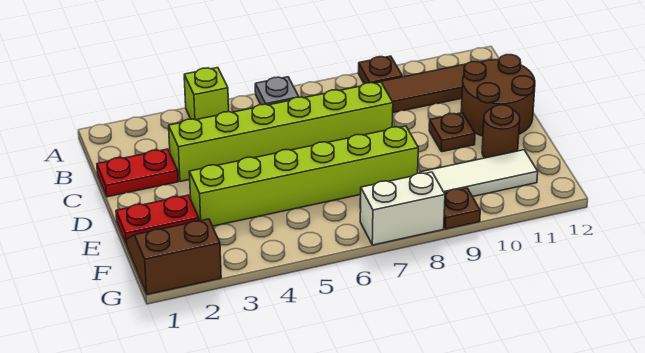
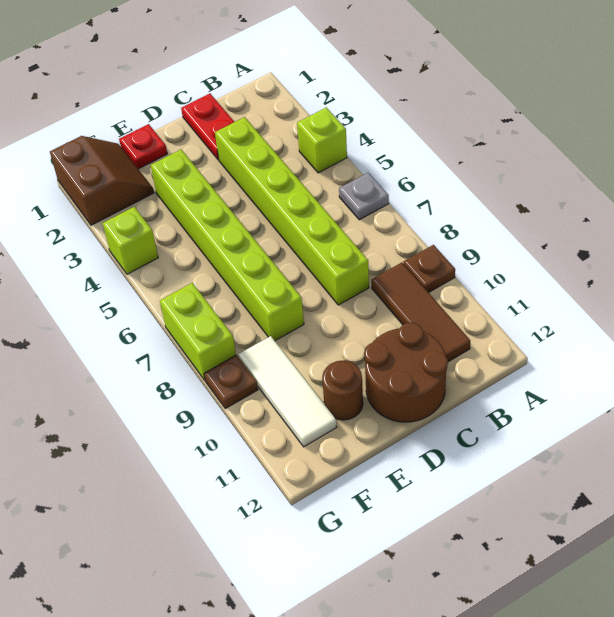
brown 1x1 plate [429,113,475,152] -> none
red 1x2 plate [116,195,199,244] -> red 1x1 plate [119,124,167,169]
none -> lime 1x1 brick [103,207,158,274]
white 1x2 brick [360,172,445,245] -> lime 1x2 brick [160,283,236,380]

